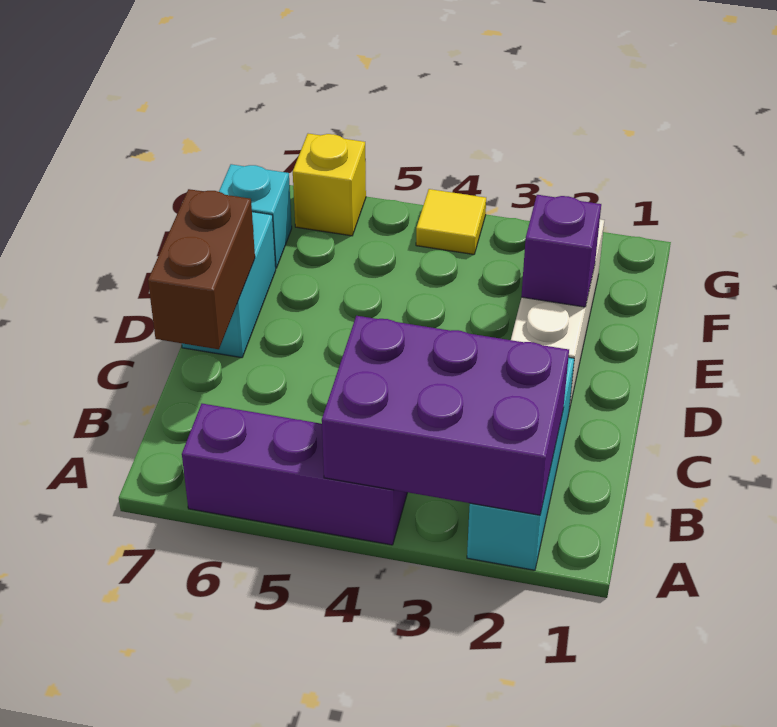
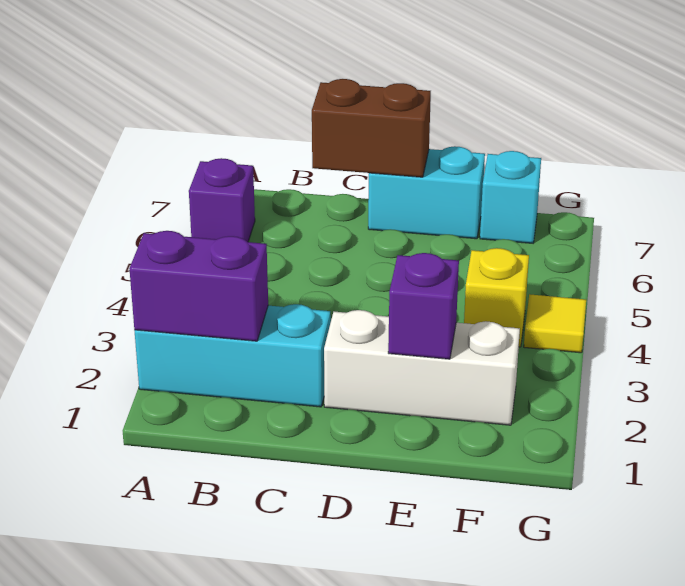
purple 2x3 brick [322,316,569,515] -> purple 1x2 brick [129,231,268,341]
purple 1x3 brick [182,404,407,545] -> purple 1x1 brick [189,158,255,242]
yellow 1x1 brick [293,134,366,236] -> yellow 1x1 brick moved to [464,248,529,347]

